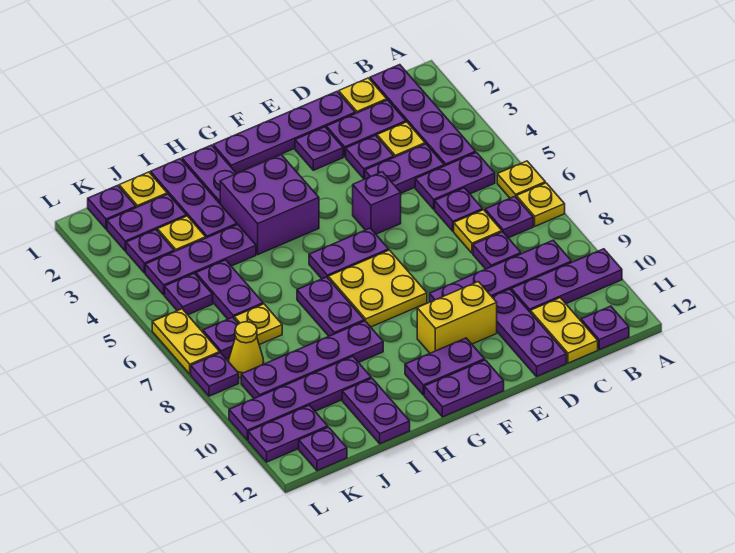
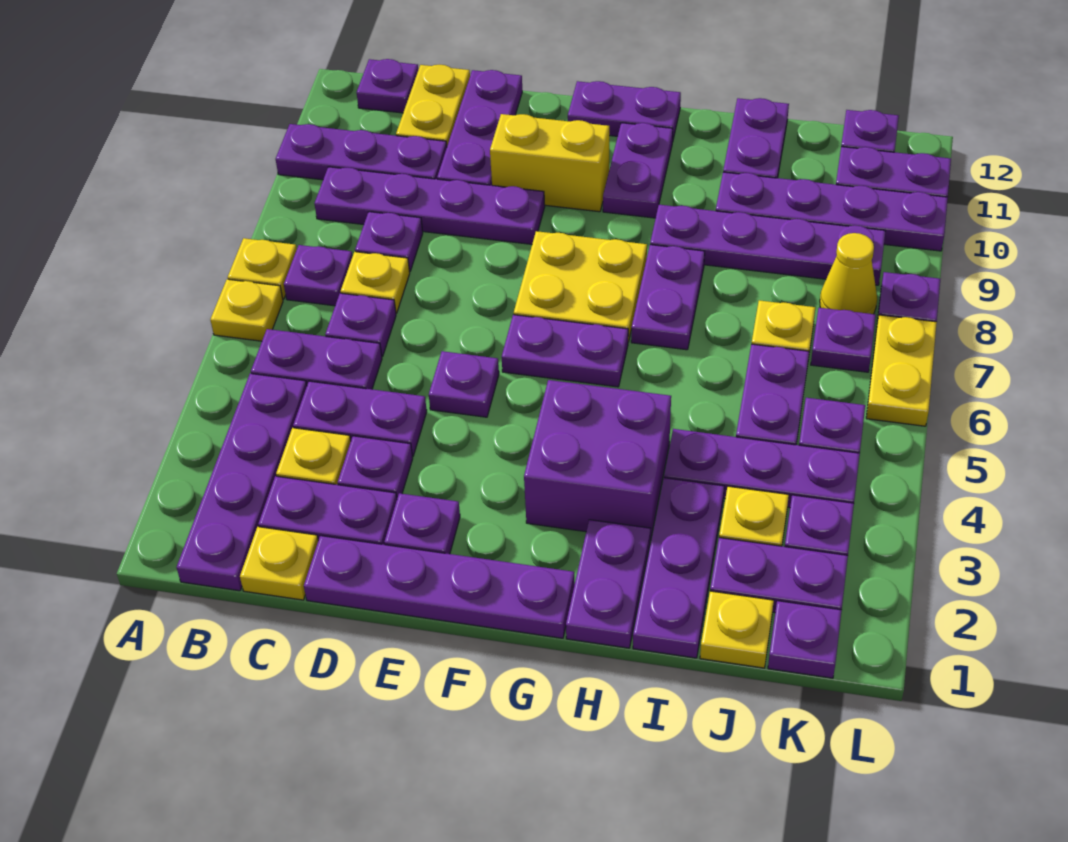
purple 1x1 brick [353,172,401,234] -> purple 1x1 plate [429,351,499,417]
purple 1x2 plate [405,338,485,395] -> purple 1x2 plate turned to [603,123,673,218]

